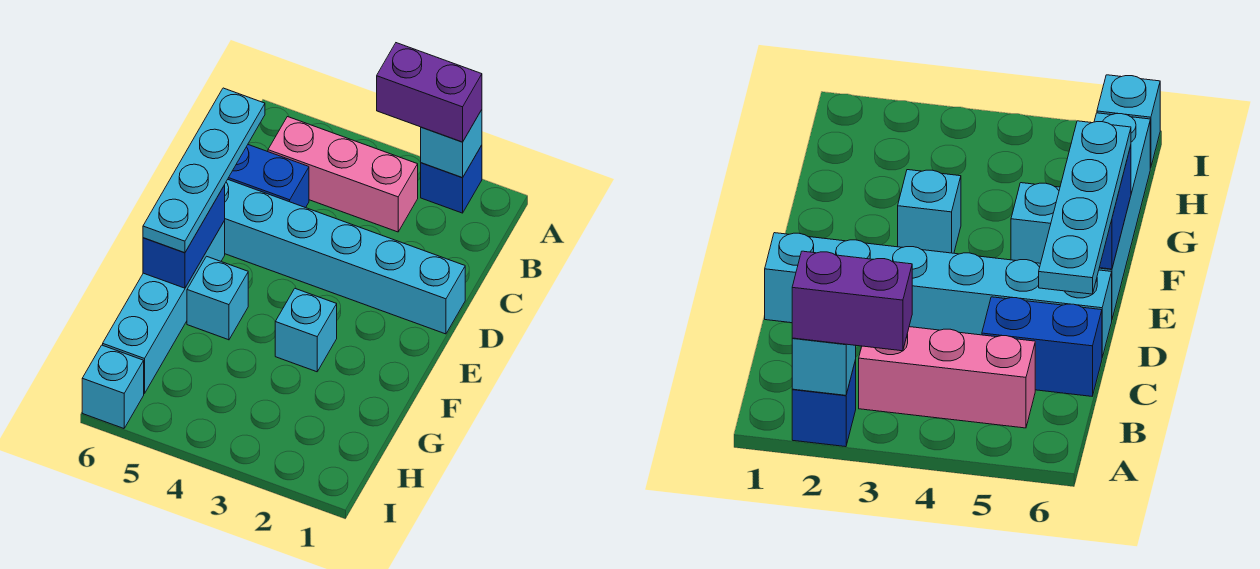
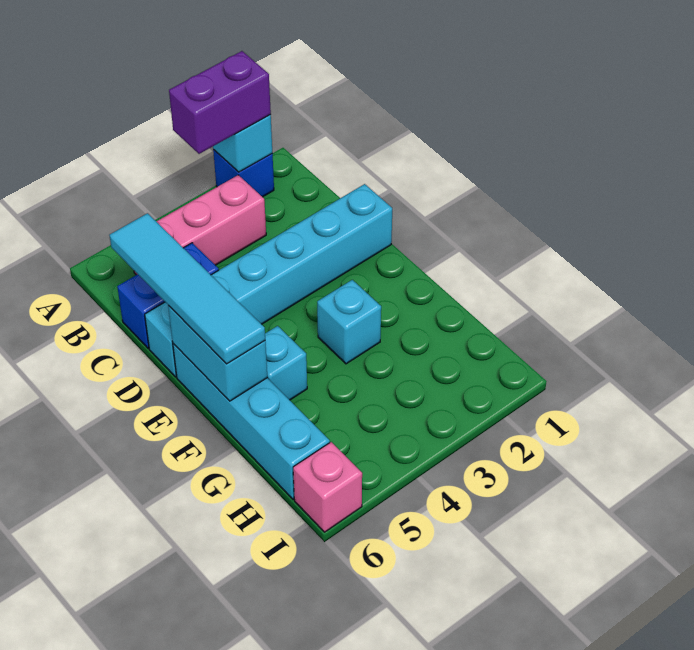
cyan 1x4 plate [143,88,265,253] -> cyan 1x4 tile [109,213,265,364]
blue 1x2 brick [143,185,225,288] -> cyan 1x2 brick [168,306,267,401]
cyan 1x1 brick [82,345,144,428] -> pink 1x1 brick [293,442,362,532]

